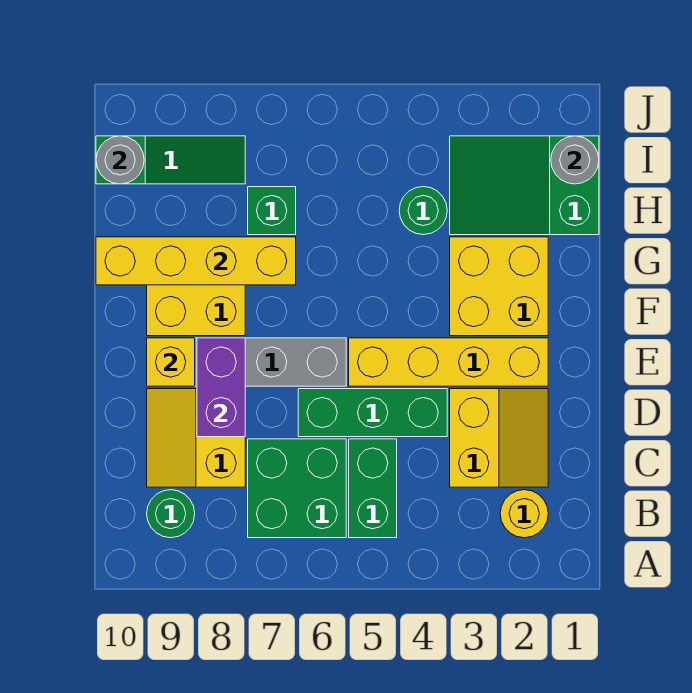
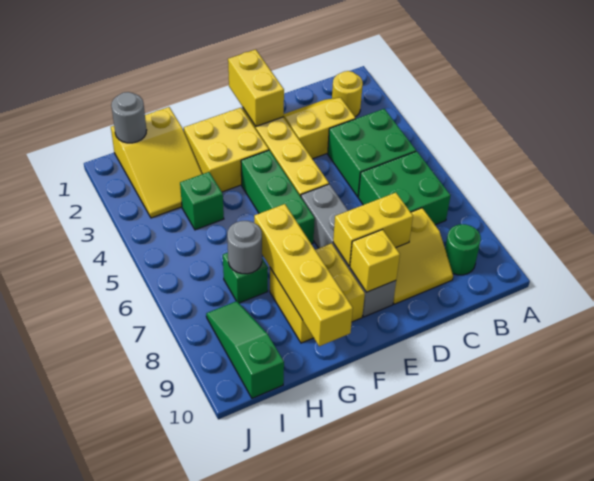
green 1x2 brick [349,439,397,538] -> green 2x2 brick [328,109,416,197]
green 1x3 brick [298,389,447,437] -> green 1x3 brick moved to [241,150,315,244]
purple 1x2 brick [197,338,245,437] -> yellow 1x2 brick [333,193,413,266]
none -> yellow 1x2 brick [228,49,284,126]
green 2x3 slope [450,136,599,235] -> yellow 2x3 slope [111,107,202,218]
green 1x1 round brick [399,187,447,235] -> green 1x1 brick [180,172,224,230]
grey 1x1 round brick [96,136,144,184] -> grey 1x1 round brick moved to [227,221,262,274]

